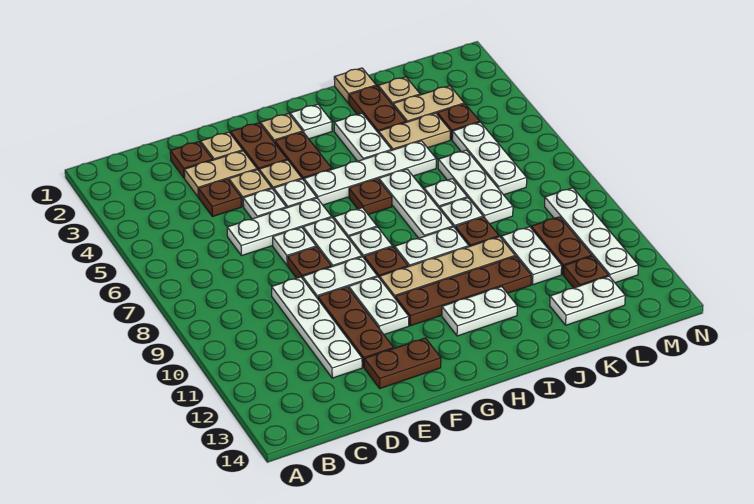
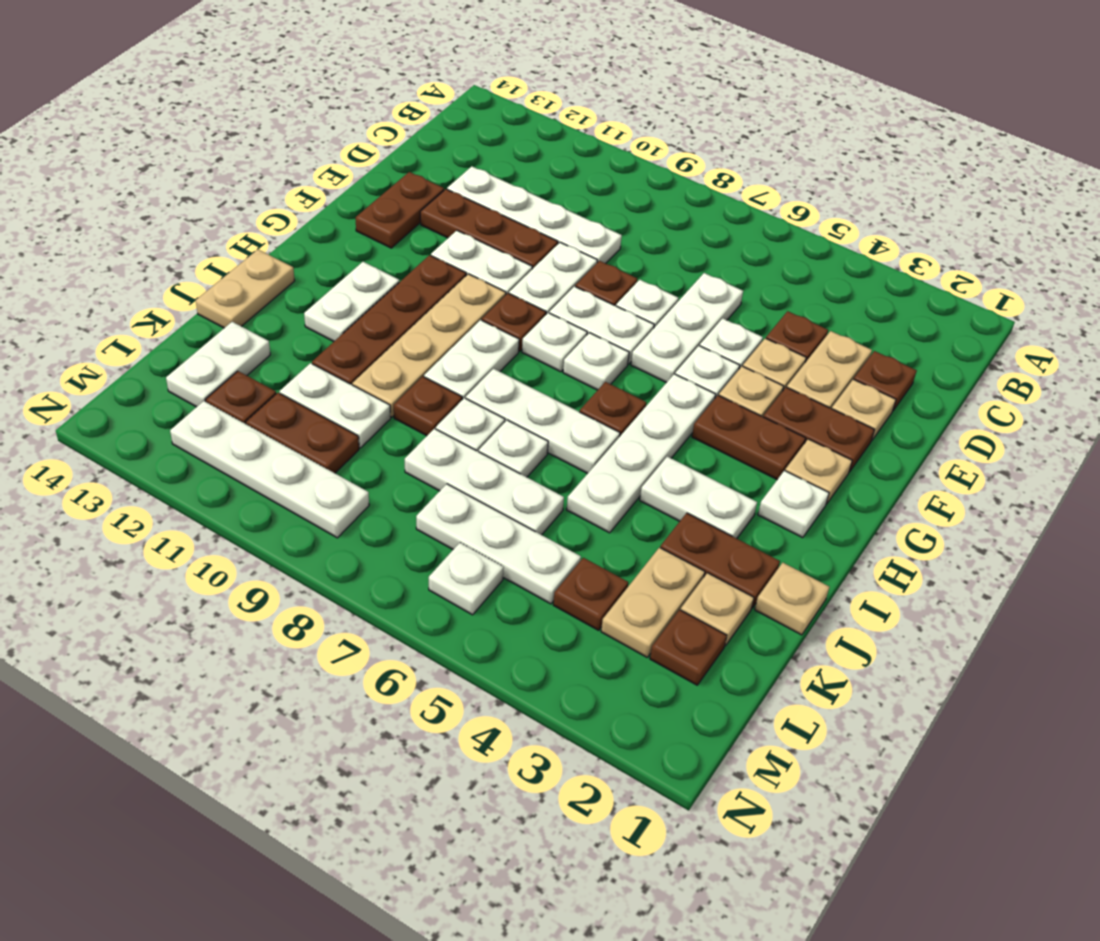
tan 1x2 plate [379,113,450,150] -> tan 1x2 plate moved to [196,250,295,328]
none -> brown 1x1 plate [650,610,727,685]
none -> white 1x1 plate [429,543,504,615]

